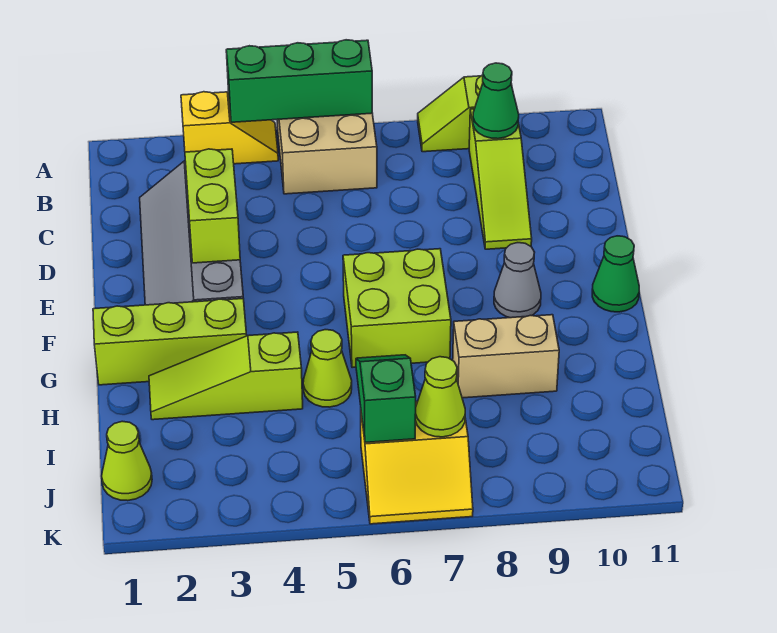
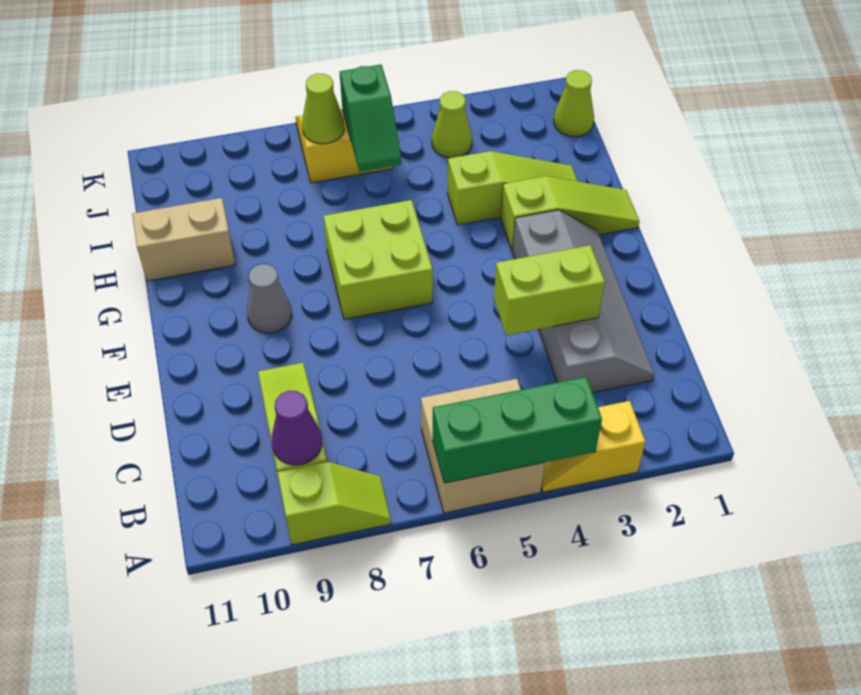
green 1x1 cone [473,63,519,139] -> purple 1x1 cone [272,391,322,465]
lime 1x2 brick [185,149,240,263] -> lime 1x2 brick turned to [494,245,605,335]
green 1x1 cone [592,236,639,312] -> none
lime 1x3 brick [93,298,247,385] -> lime 1x3 slope [501,176,639,251]
lime 1x1 cone [303,330,352,407] -> lime 1x1 cone moved to [432,91,472,158]
tan 1x2 brick [453,315,559,398] -> tan 1x2 brick moved to [132,198,235,281]

